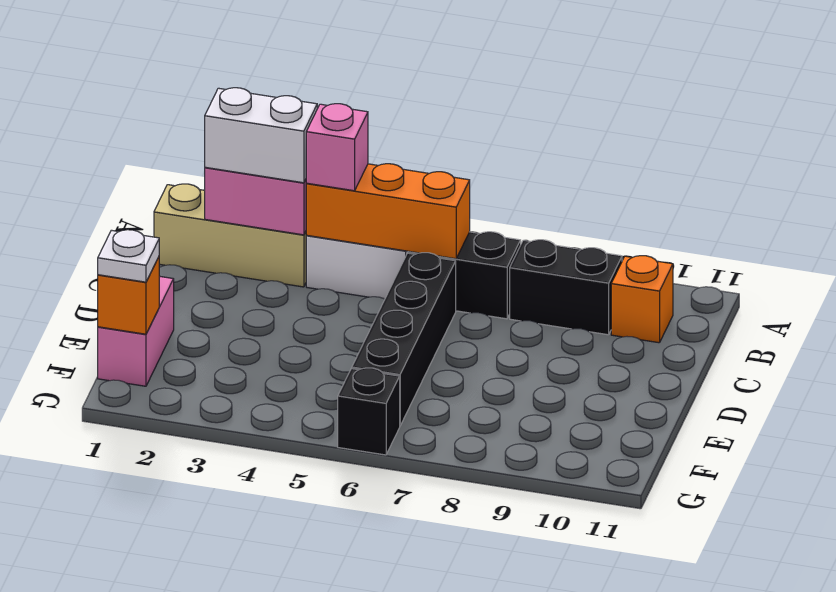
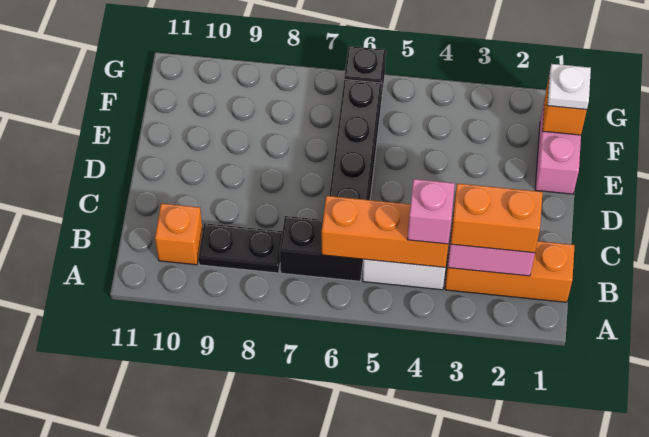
tan 1x3 brick [154,184,307,287] -> orange 1x3 brick [445,241,575,302]
white 1x2 brick [205,88,317,183] -> orange 1x2 brick [451,183,543,253]
black 1x2 brick [510,240,622,335] -> black 1x2 plate [198,223,282,273]

